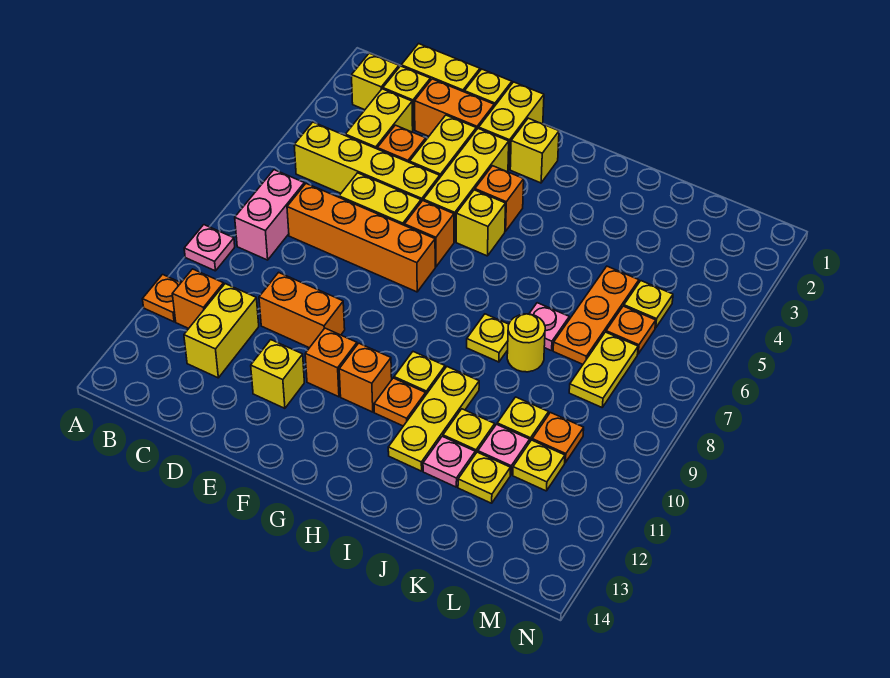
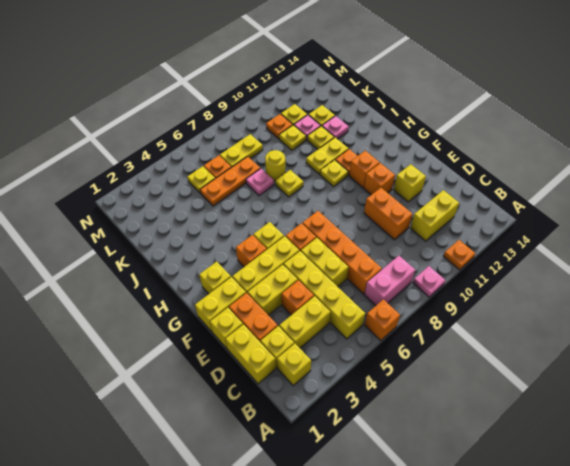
orange 1x1 brick [172,269,224,329] -> orange 1x1 brick moved to [365,300,400,341]
yellow 1x3 plate [388,367,479,471] -> yellow 1x2 plate [306,138,348,174]

